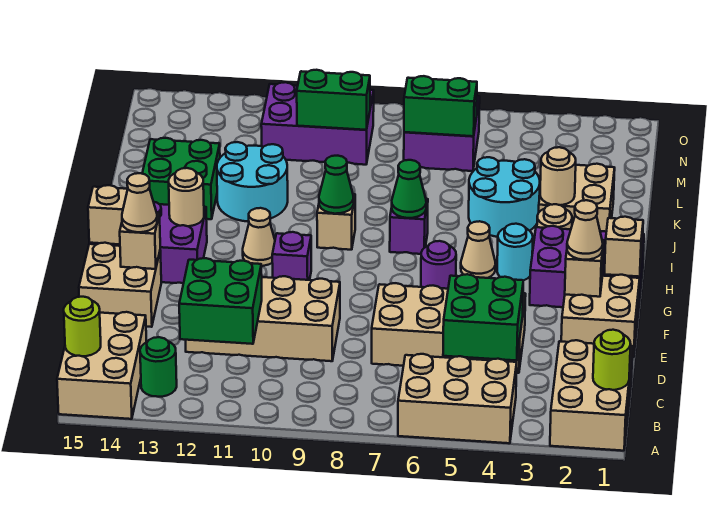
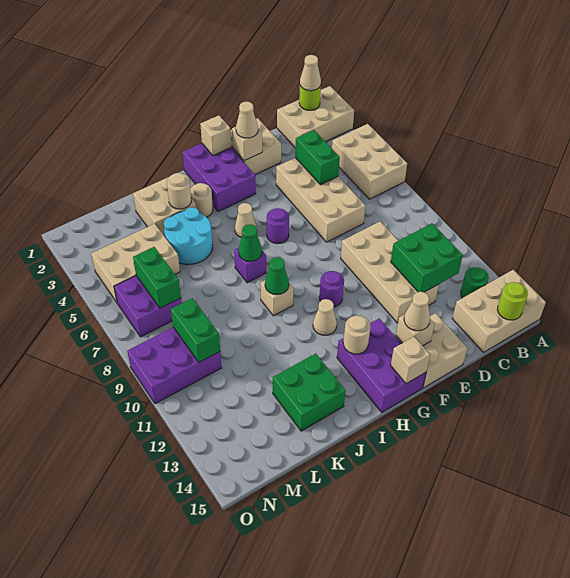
none -> tan 1x1 cone [300,55,321,91]
green 2x2 brick [443,274,523,361] -> green 1x2 brick [295,130,340,185]
purple 1x1 brick [272,232,311,280] -> purple 1x1 round brick [319,271,344,307]
cyan 1x1 round brick [497,224,533,281] -> none
cyan 2x2 round brick [217,142,288,222] -> none
none -> tan 2x3 brick [91,224,180,302]
purple 2x3 brick [261,82,374,165] -> purple 2x3 brick turned to [127,327,222,404]

